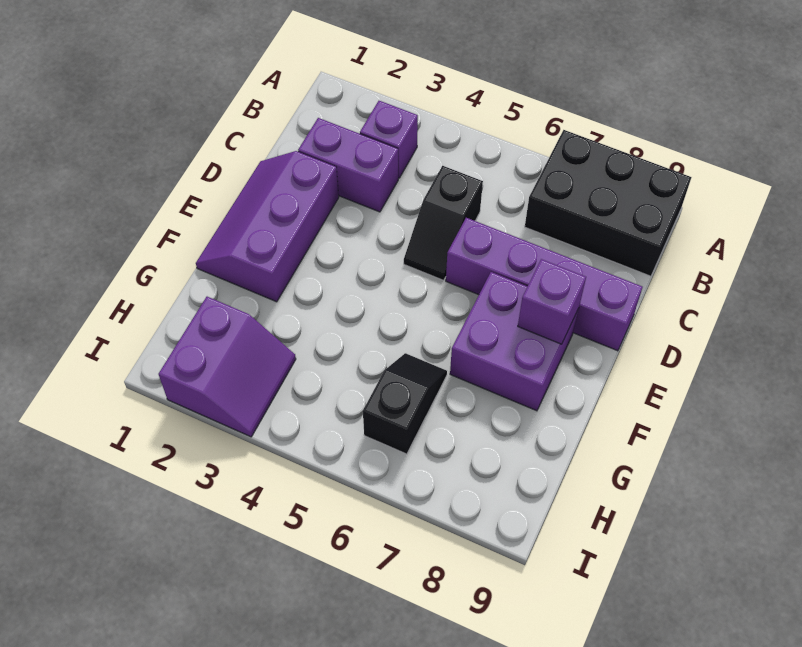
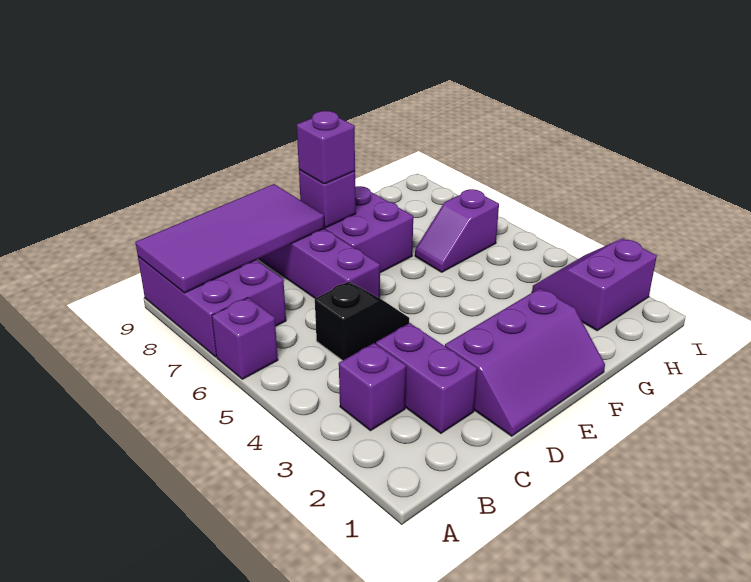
none -> purple 1x1 brick [212,298,278,379]
black 2x3 brick [525,130,691,276] -> purple 2x3 brick [138,257,286,357]
none -> purple 2x4 tile [135,184,324,293]
none -> purple 1x1 brick [297,111,355,184]
black 1x2 slope [363,353,447,454] -> purple 1x2 slope [415,189,499,272]

